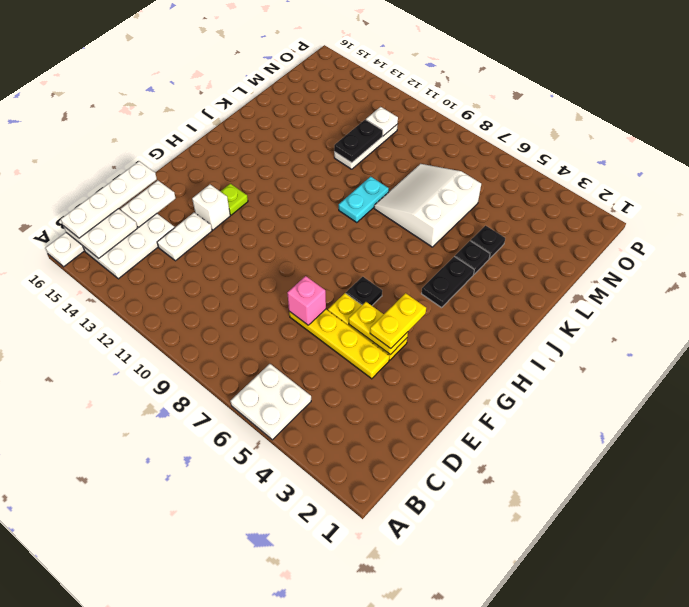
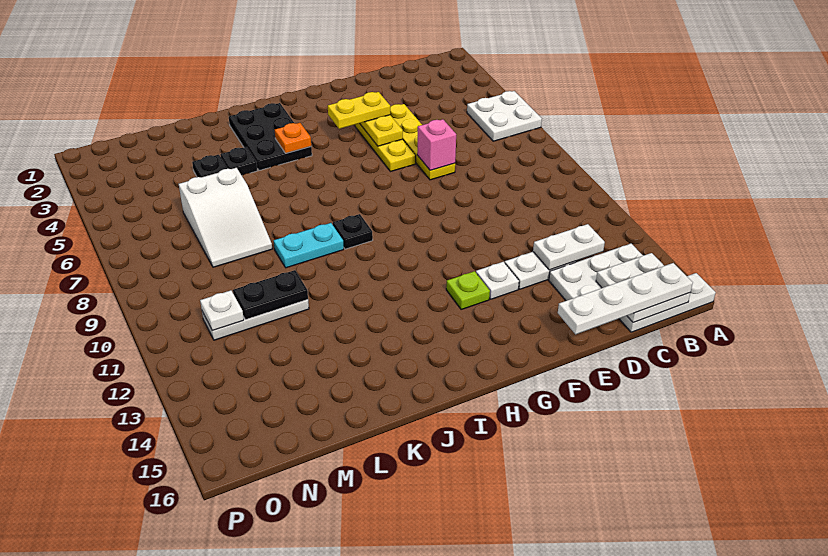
white 1x2 plate [121,180,176,227] -> white 1x2 plate moved to [533,224,605,270]
white 1x1 brick [192,185,230,230] -> white 1x1 plate [476,262,519,299]
black 1x1 plate [346,277,382,306] -> black 1x1 plate moved to [333,214,373,249]
black 1x2 plate [422,256,474,308] -> black 2x3 plate [229,103,312,170]
none -> orange 1x1 plate [275,123,311,153]
white 3x3 slope [374,164,481,247] -> white 2x3 slope [179,168,272,267]

